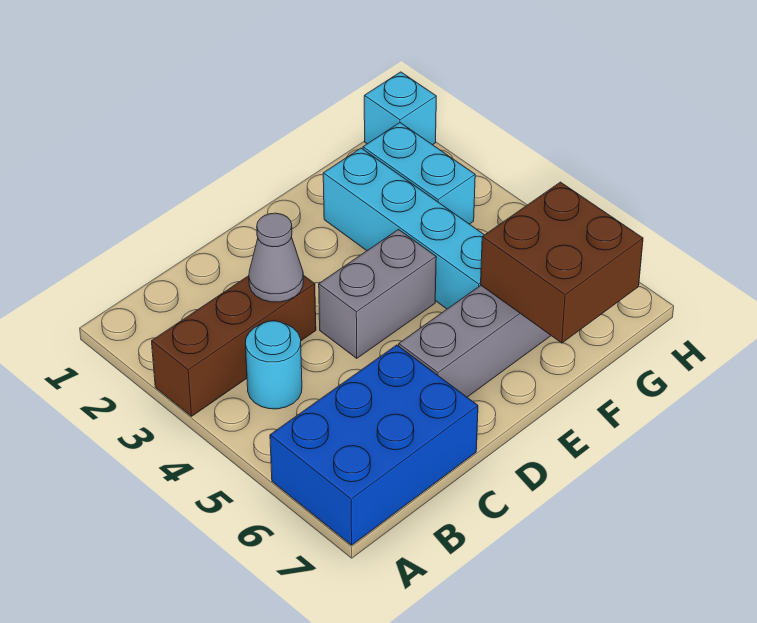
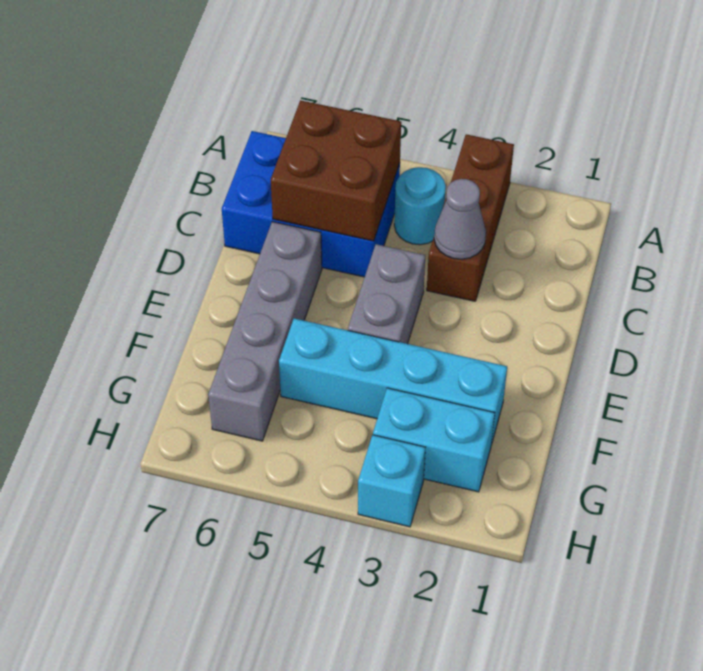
blue 2x3 brick [270,345,478,545] -> blue 2x3 brick turned to [222,131,400,277]
brown 2x2 brick [481,182,643,343] -> brown 2x2 brick moved to [271,100,401,241]
cyan 1x1 brick [364,72,436,145] -> cyan 1x1 brick moved to [358,435,425,527]

